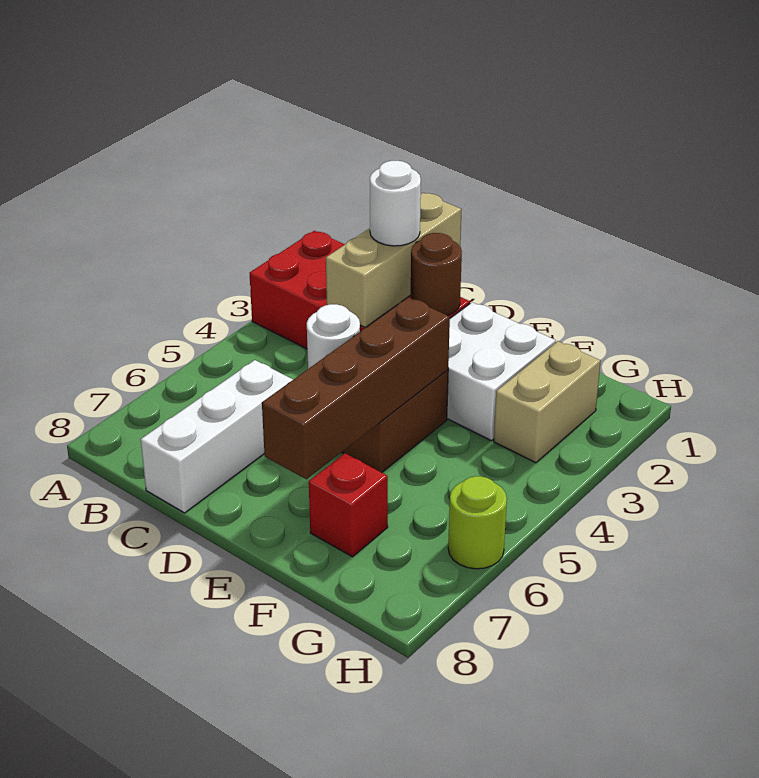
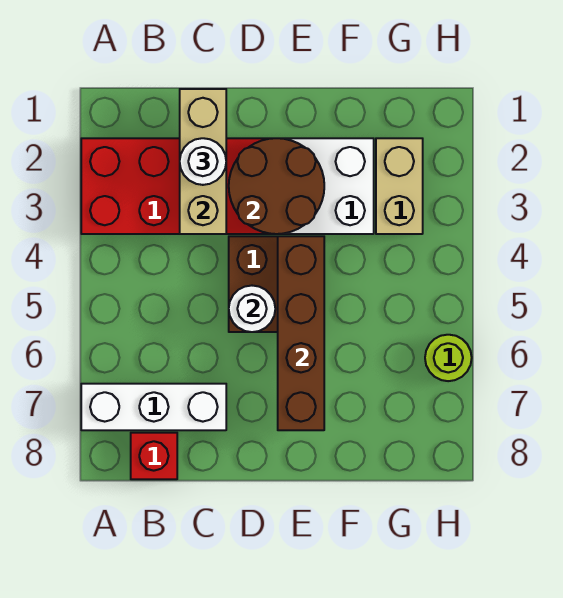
white 1x3 brick [141,360,293,513] -> white 1x3 brick turned to [81,384,226,430]
brown 1x1 round brick [411,233,462,315] -> brown 2x2 round brick [229,138,324,234]
red 1x1 brick [309,453,388,557] -> red 1x1 brick moved to [131,433,177,479]

